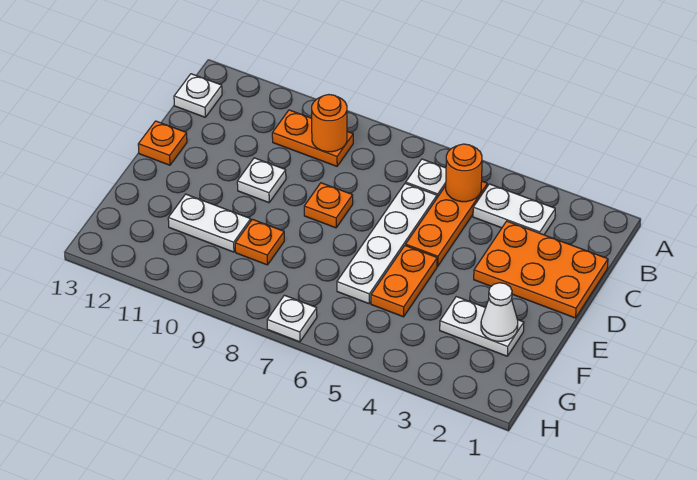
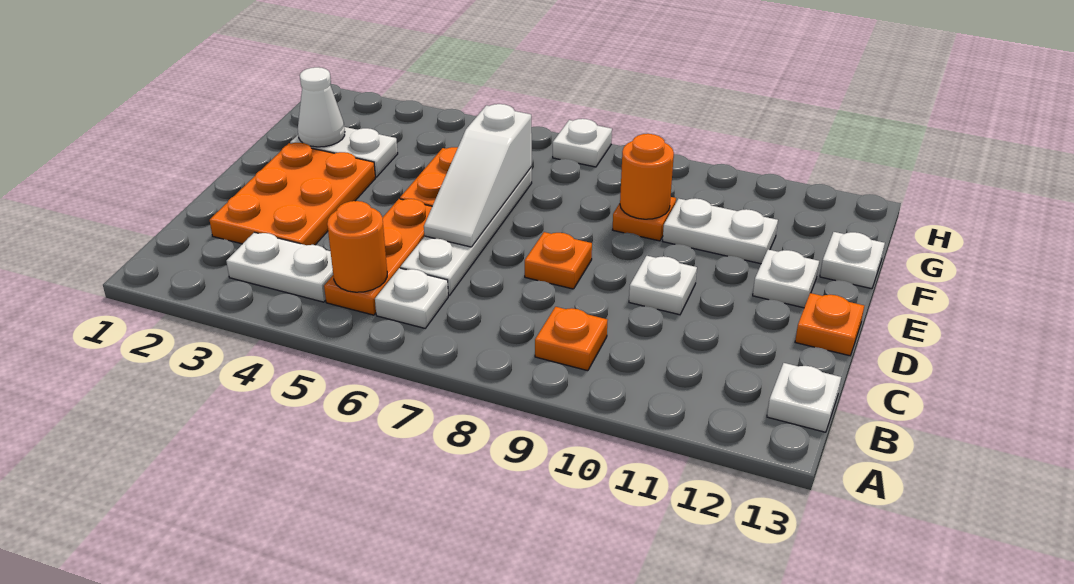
orange 1x2 plate [272,110,353,166] -> orange 1x1 plate [535,307,607,371]
orange 1x1 round brick [312,95,347,152] -> orange 1x1 round brick moved to [620,134,674,219]
orange 2x3 plate [474,221,608,318] -> orange 2x3 plate turned to [210,143,375,245]
none -> white 1x3 slope [424,104,532,247]
none -> white 1x1 plate [753,249,819,308]
none -> white 1x1 plate [820,232,885,289]

